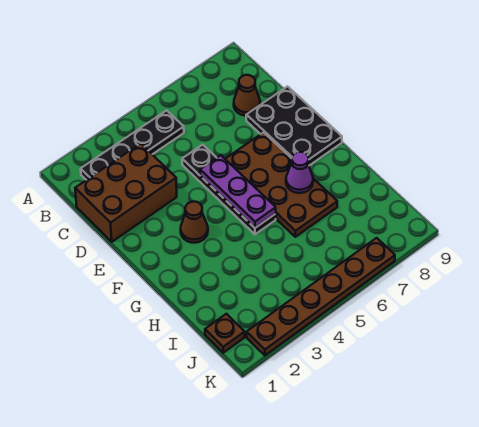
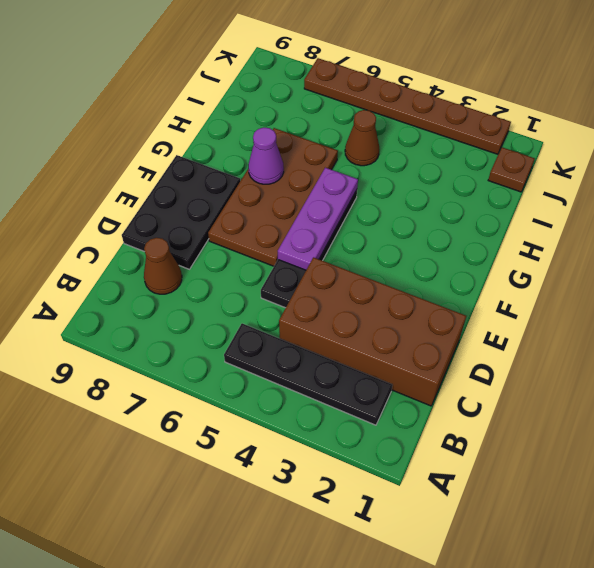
brown 2x3 brick [75,144,177,242] -> brown 2x4 brick [279,257,466,406]
brown 1x1 cone [181,202,208,243] -> brown 1x1 cone moved to [345,110,379,166]

